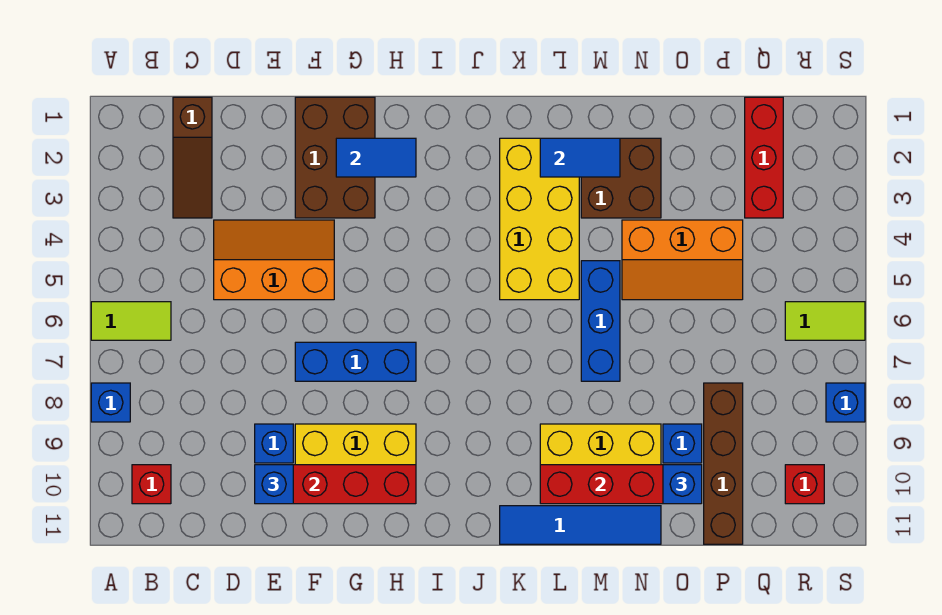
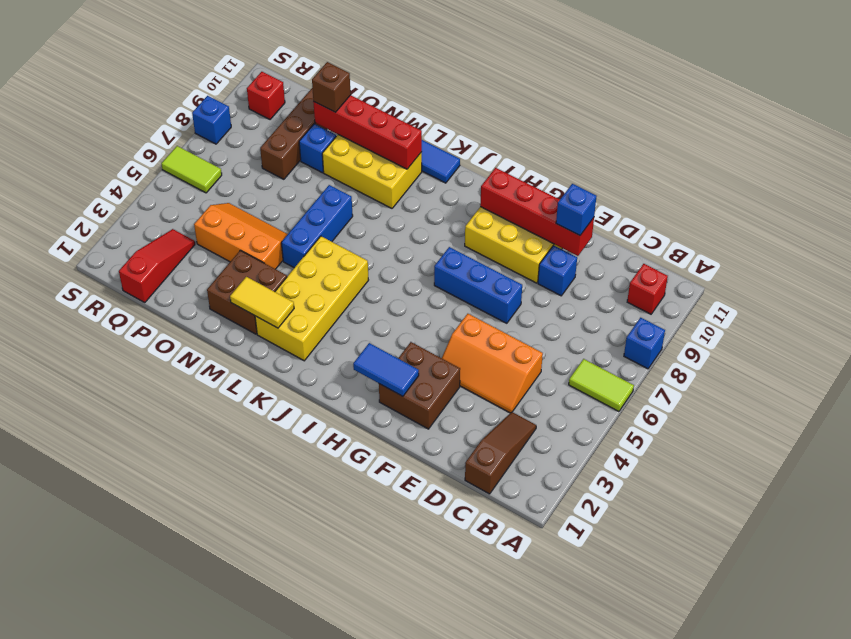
brown 2x3 brick [295,97,375,218] -> brown 2x2 brick [379,342,460,429]
blue 1x2 tile [540,138,620,177] -> yellow 1x2 tile [230,277,294,328]
blue 1x1 brick [663,465,702,504] -> brown 1x1 brick [312,62,351,112]
red 1x3 brick [745,97,783,218] -> red 1x3 slope [119,229,195,302]

